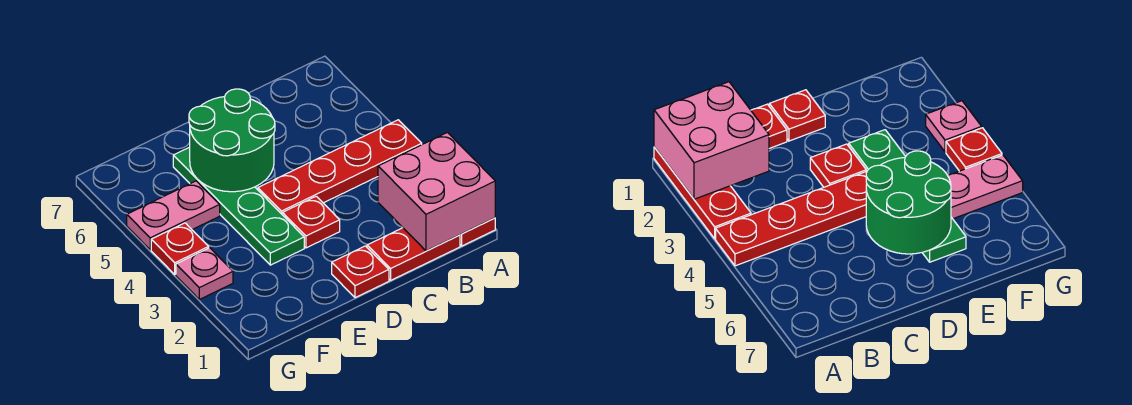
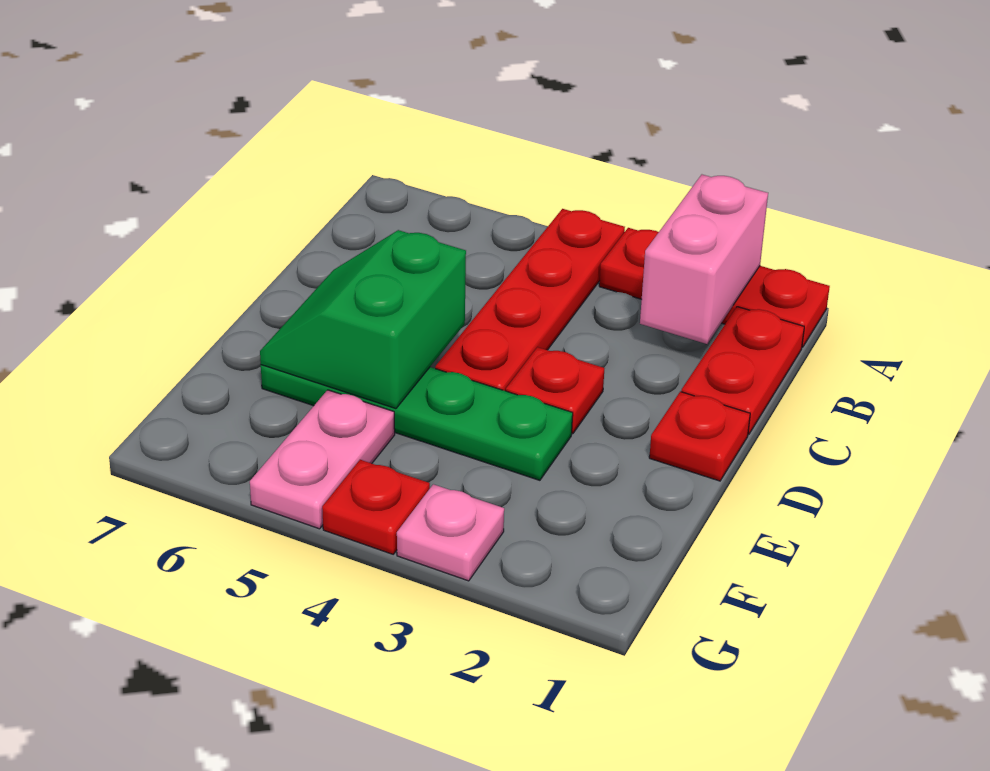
pink 2x2 brick [378,133,495,251] -> pink 1x2 brick [640,175,768,344]
green 2x2 round brick [189,89,275,192] -> green 2x2 slope [260,230,466,409]

